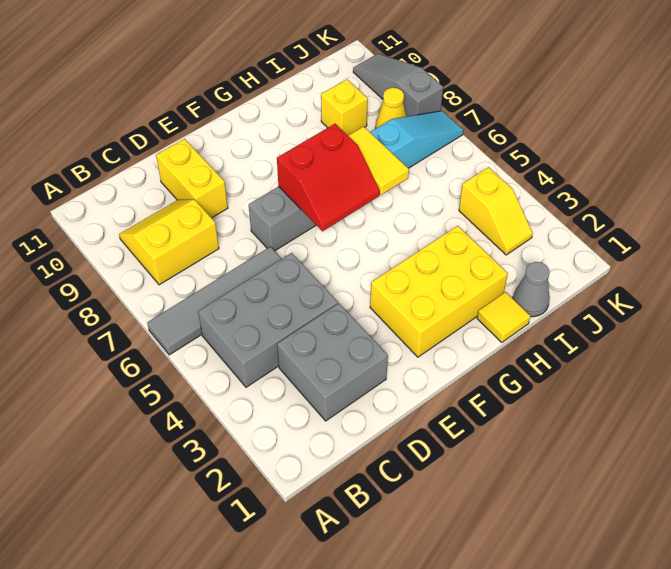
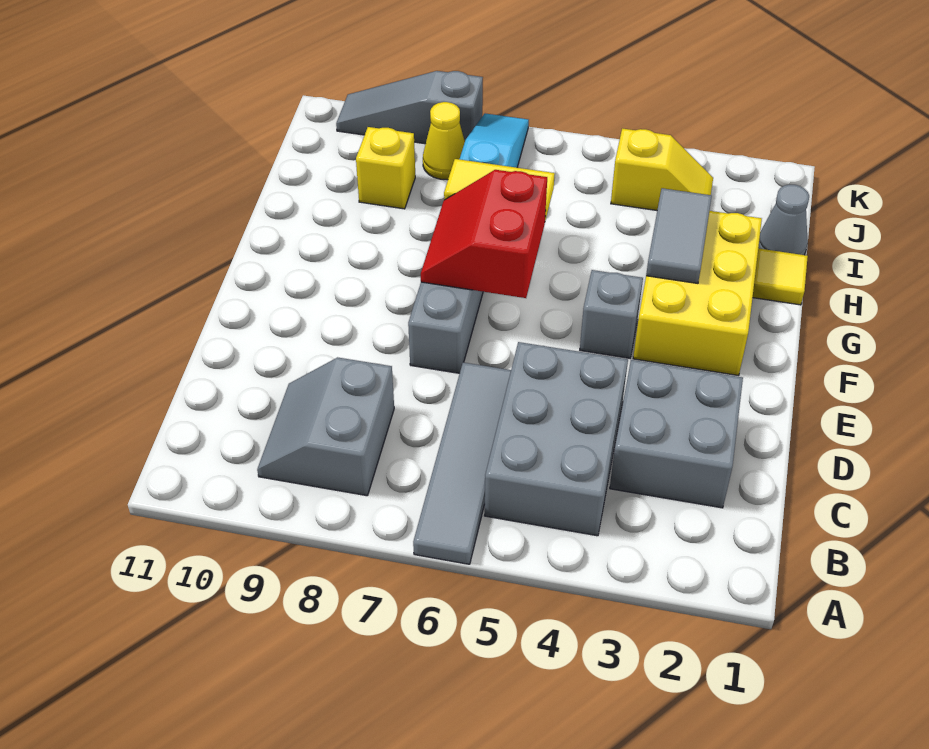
yellow 2x2 slope [119,200,219,285] -> grey 2x2 slope [257,358,394,496]
yellow 1x2 brick [156,139,228,218] -> none
none -> grey 1x1 brick [580,270,643,358]
red 2x2 slope [277,124,380,231] -> red 2x2 slope turned to [421,170,547,298]
none -> grey 1x2 tile [646,188,712,283]

